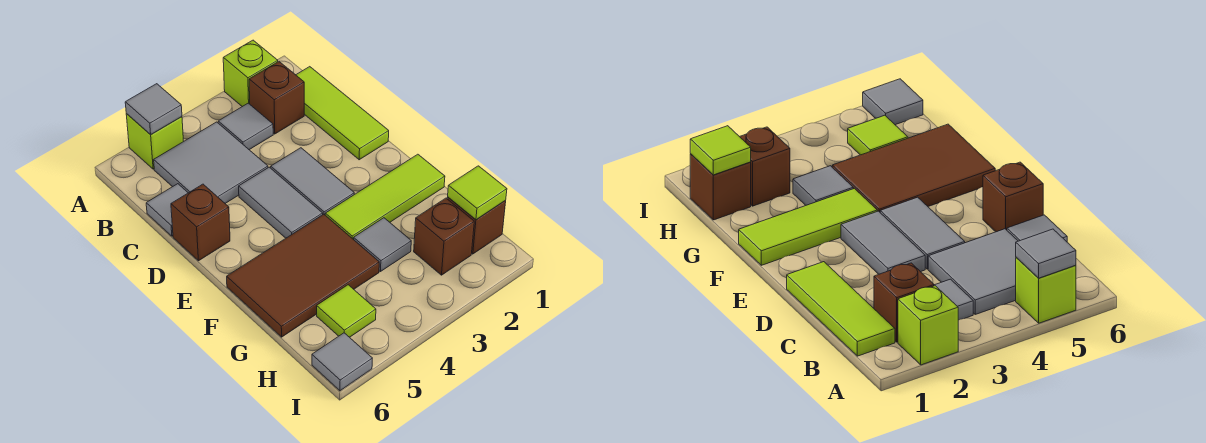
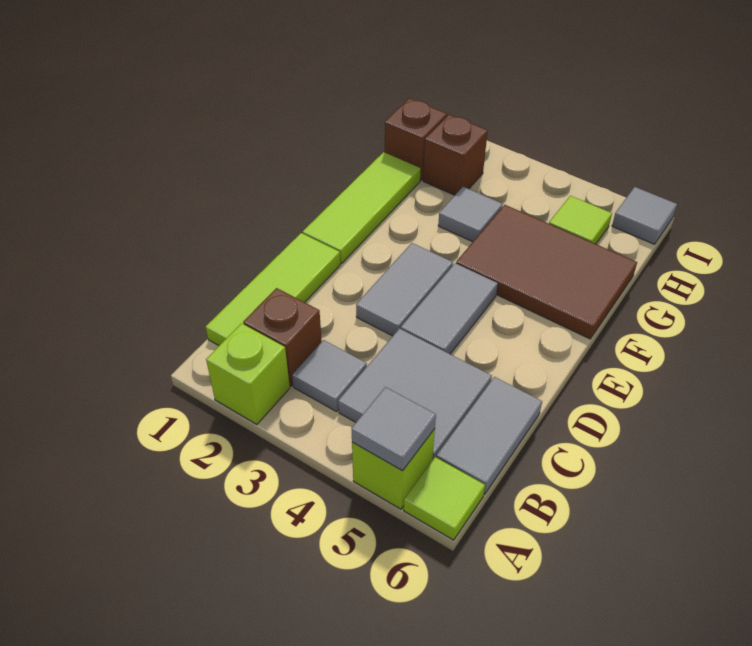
grey 1x1 tile [146,184,188,236] -> grey 1x2 tile [436,377,542,495]
brown 1x1 brick [171,184,230,261] -> none
lime 1x3 tile [325,154,445,240] -> lime 1x3 tile turned to [303,152,421,264]
lime 1x1 tile [448,166,507,220] -> lime 1x1 tile moved to [404,457,485,540]

